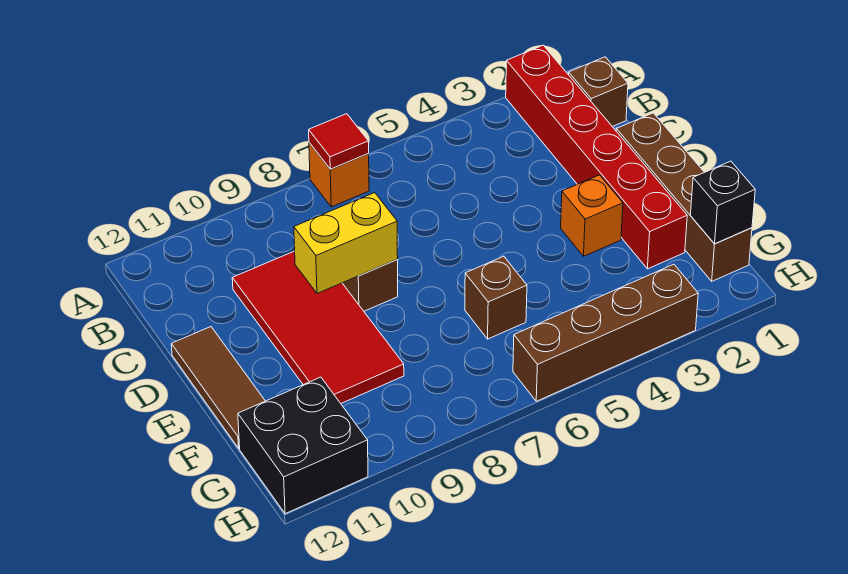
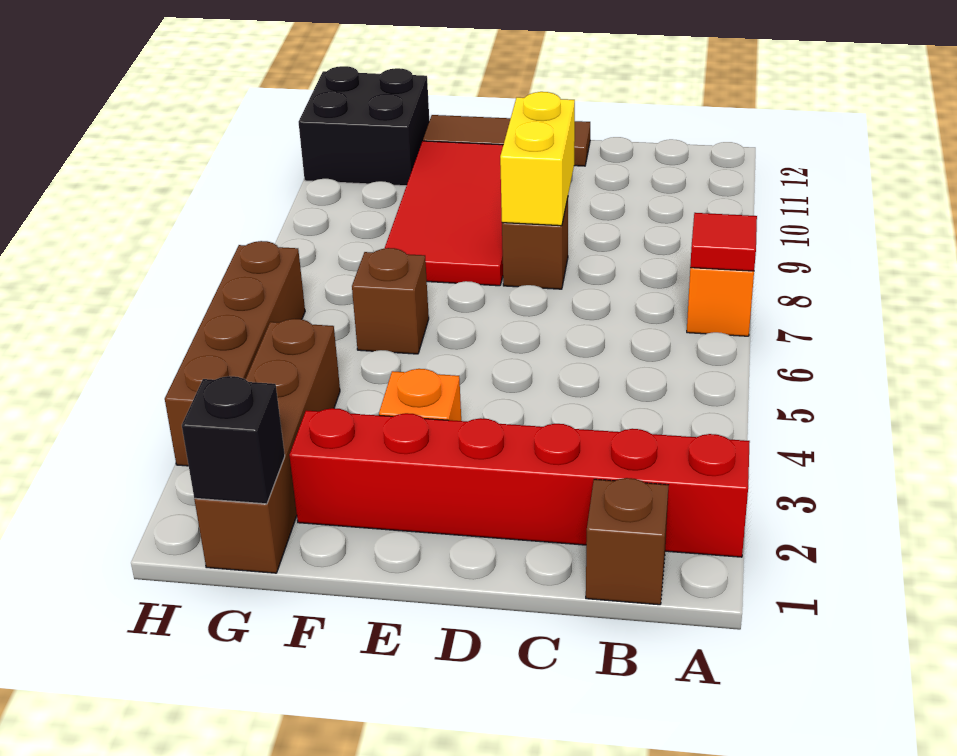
red 2x4 tile [232,251,404,403] -> red 2x4 tile turned to [384,141,503,286]
brown 1x4 brick [616,113,752,281] -> brown 1x4 brick turned to [194,319,340,573]

